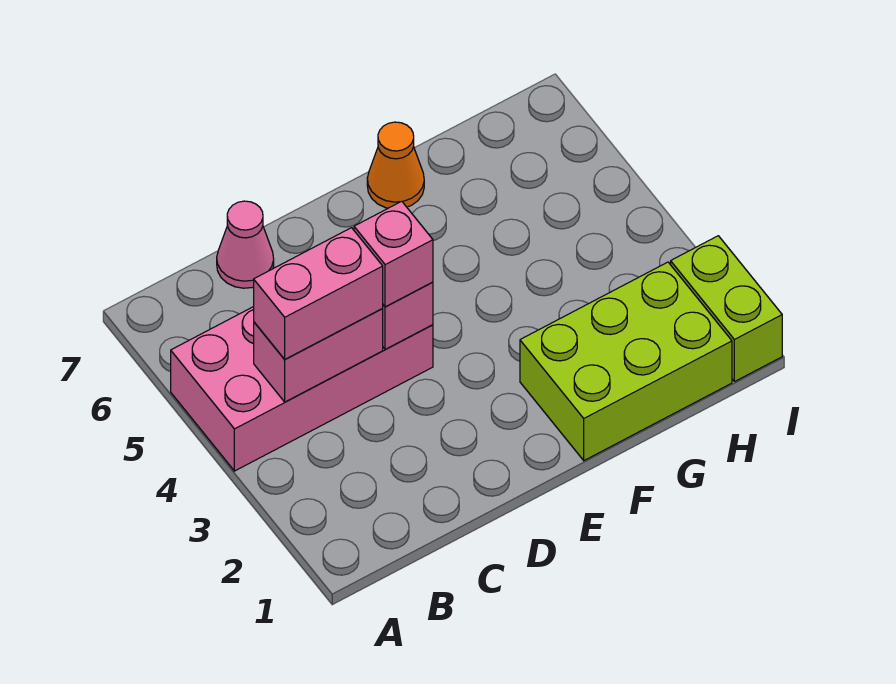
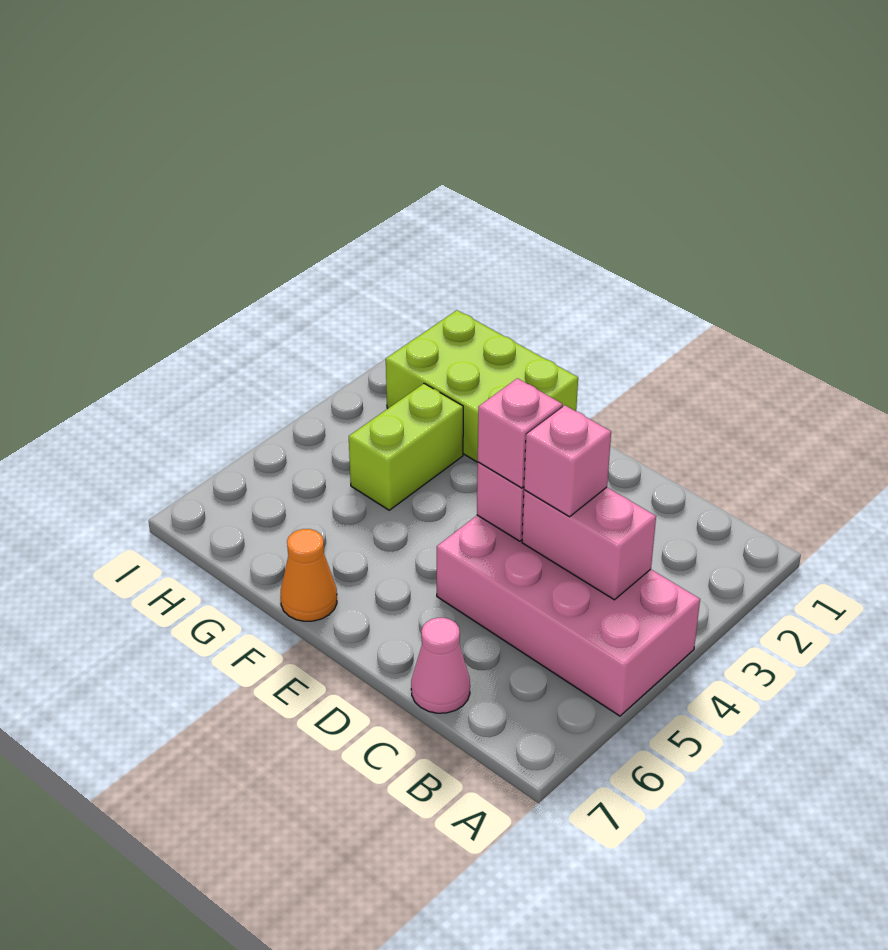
pink 1x2 brick [254,228,383,359] -> pink 1x1 brick [524,405,611,517]
lime 1x2 brick [671,236,782,382] -> lime 1x2 brick moved to [349,384,463,510]

